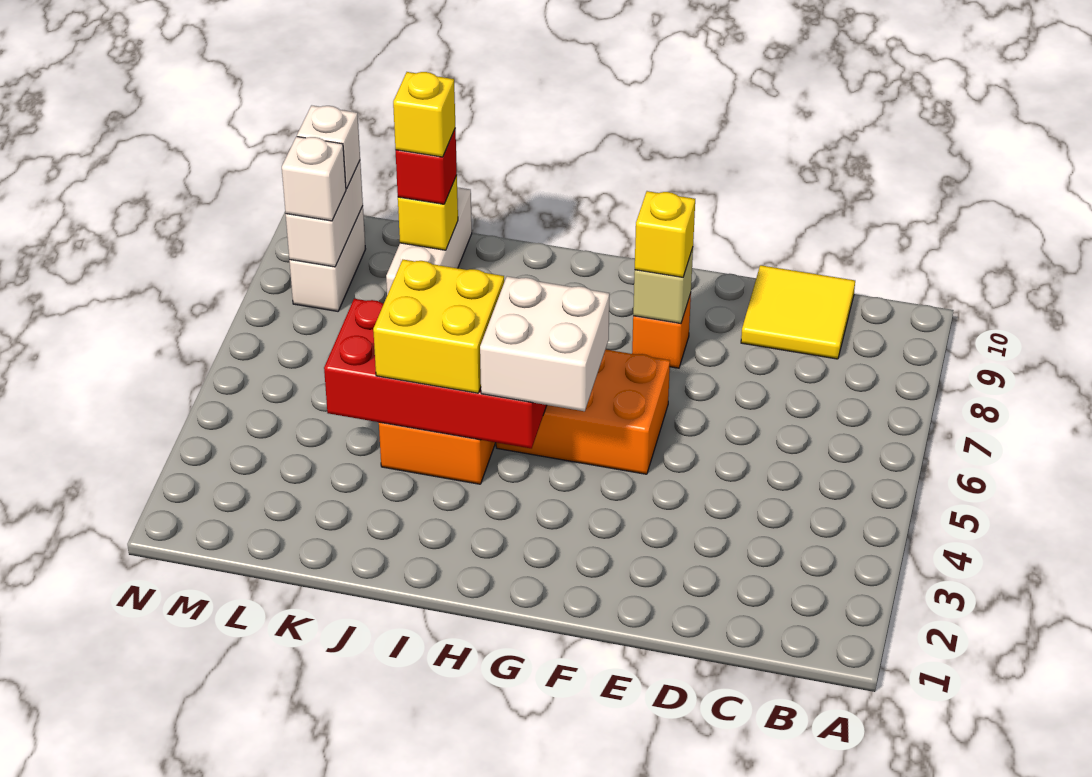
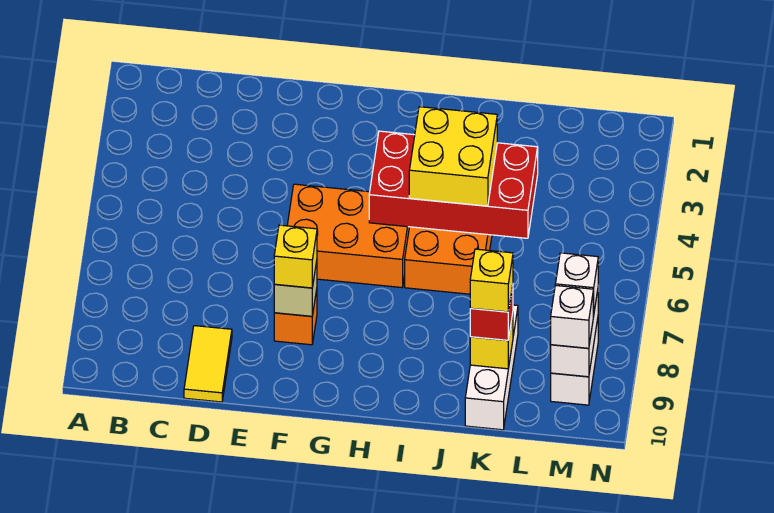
yellow 2x2 tile [741,265,855,359] -> yellow 1x2 tile [184,326,232,402]
white 2x2 brick [480,276,610,411] -> none

